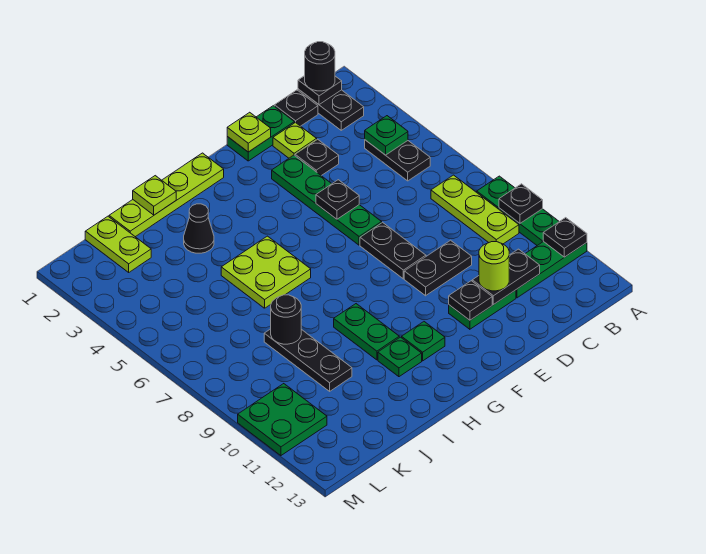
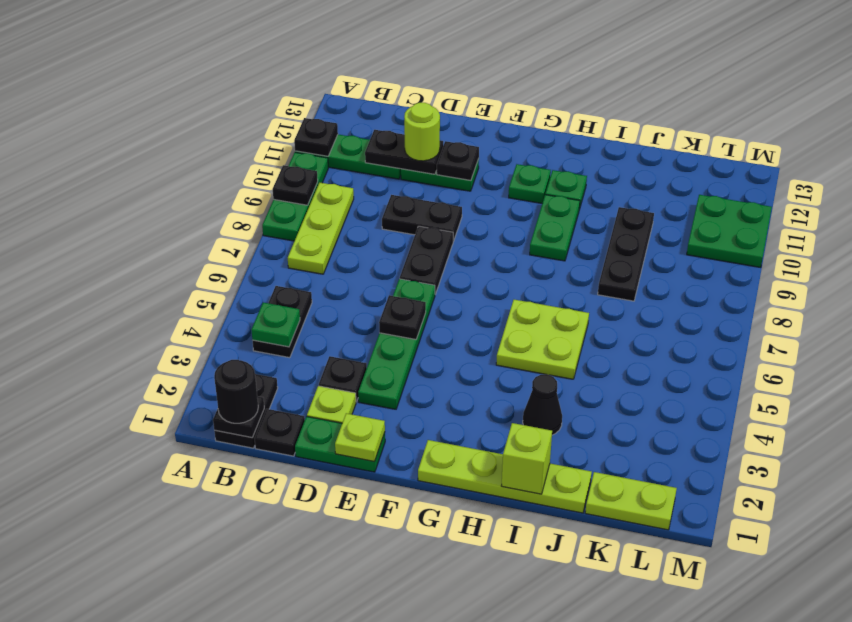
lime 1x1 plate [133,176,176,215] -> lime 1x1 brick [502,423,552,494]
black 1x1 round brick [271,295,301,344] -> none
lime 1x2 plate [85,216,151,272] -> lime 1x2 plate turned to [585,472,677,530]

